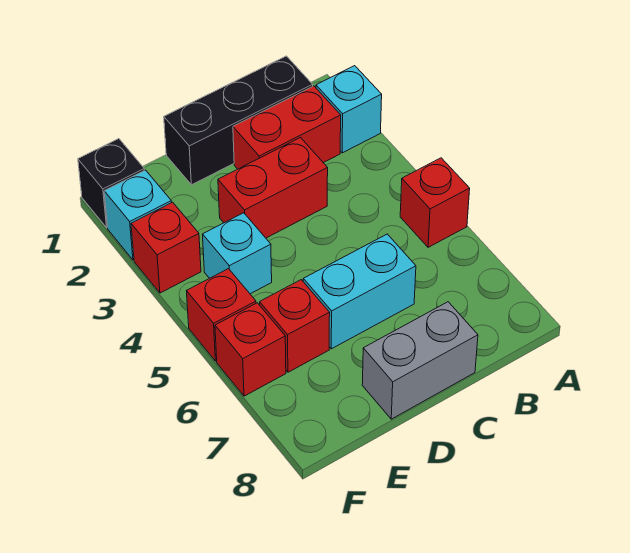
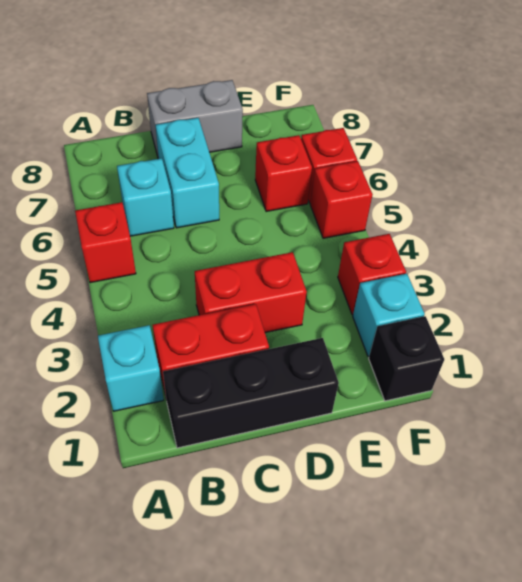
cyan 1x2 brick [303,234,416,349] -> cyan 1x2 brick turned to [155,118,219,228]
cyan 1x1 brick [202,213,272,294] -> cyan 1x1 brick moved to [117,158,174,236]

